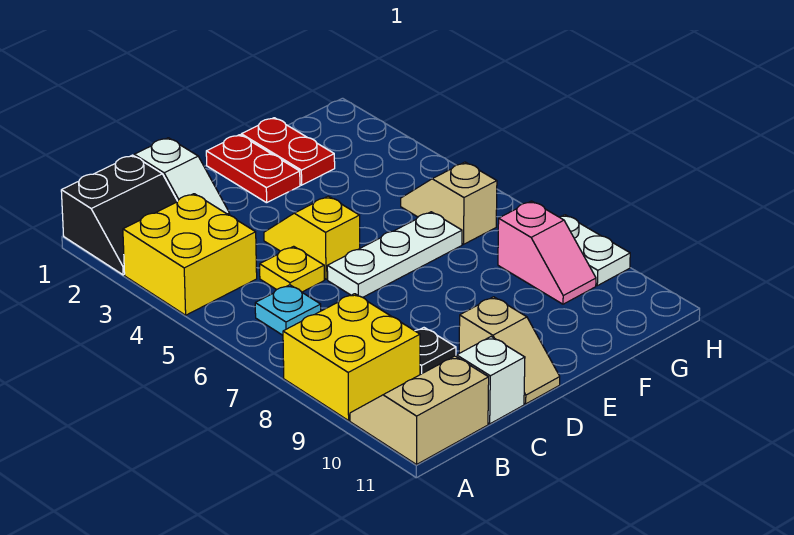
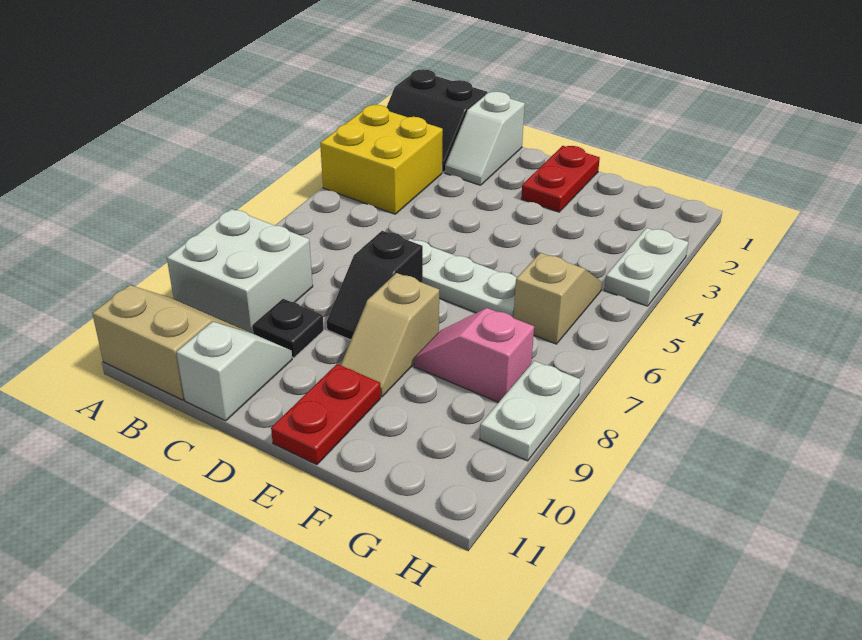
yellow 2x2 brick [283,294,420,421] -> white 2x2 brick [167,209,313,333]
cyan 1x1 plate [255,285,321,335] -> none
yellow 1x1 plate [260,246,324,292] -> none
yellow 1x2 slope [264,196,360,279] -> none
none -> black 1x2 slope [327,231,423,340]
tan 1x2 slope [459,297,560,404] -> tan 1x2 slope moved to [341,273,439,397]
red 1x2 plate [241,118,335,185] -> red 1x2 plate moved to [271,364,381,465]
pink 1x2 slope [498,201,596,304] -> pink 1x2 slope turned to [414,308,534,402]
none -> white 1x2 plate [604,228,688,306]

